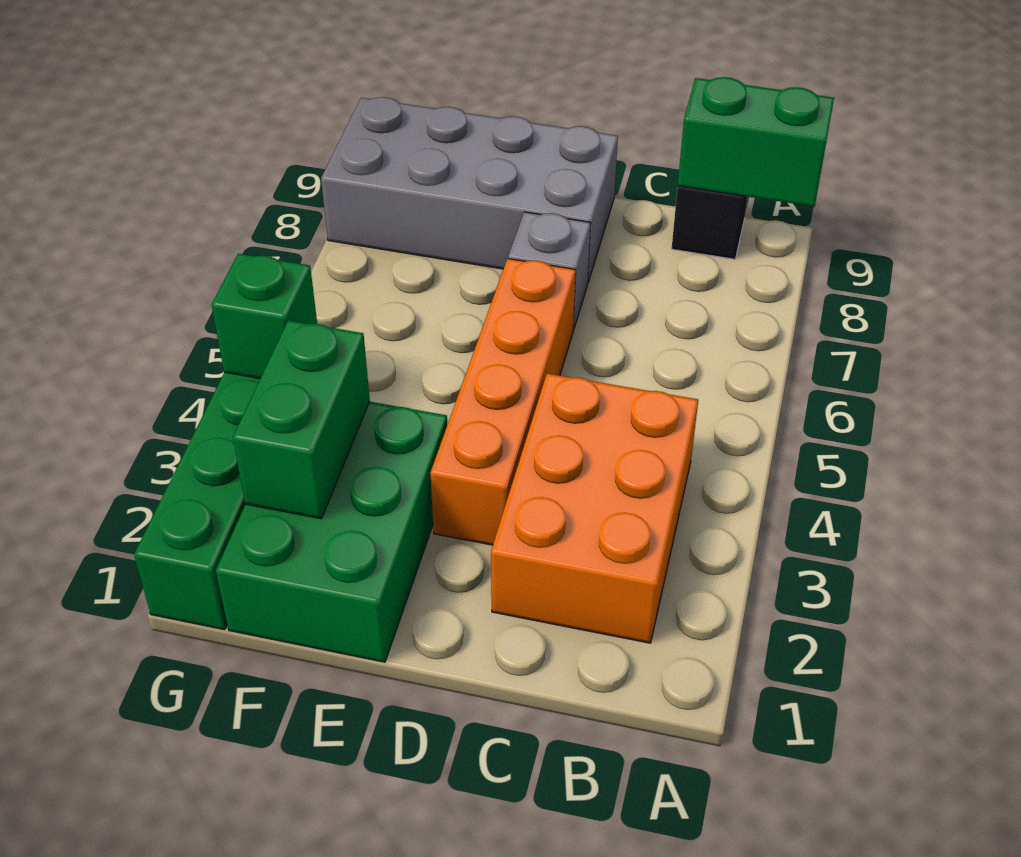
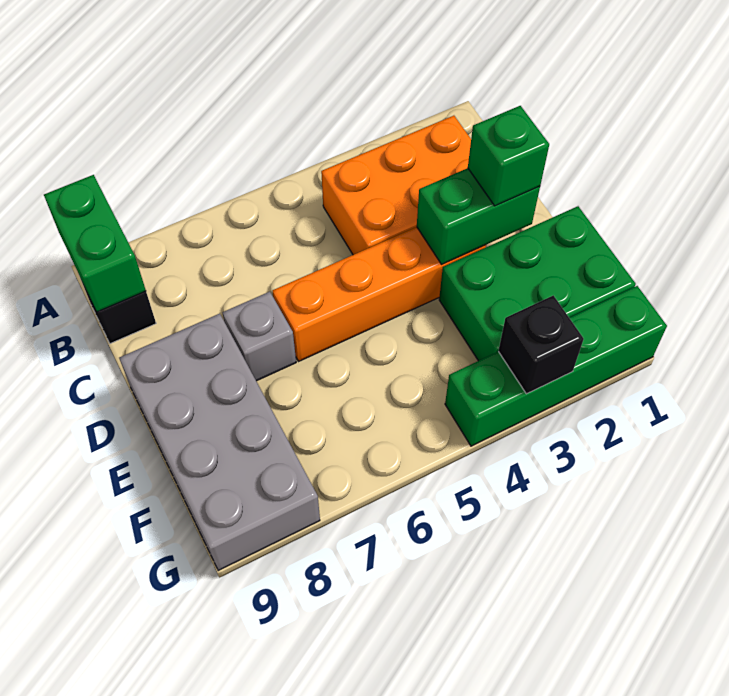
green 1x2 brick [233,320,370,519] -> green 1x2 brick moved to [417,168,540,264]
none -> black 1x1 brick [498,295,584,394]
green 1x1 brick [212,254,317,378] -> green 1x1 brick moved to [468,106,549,206]

